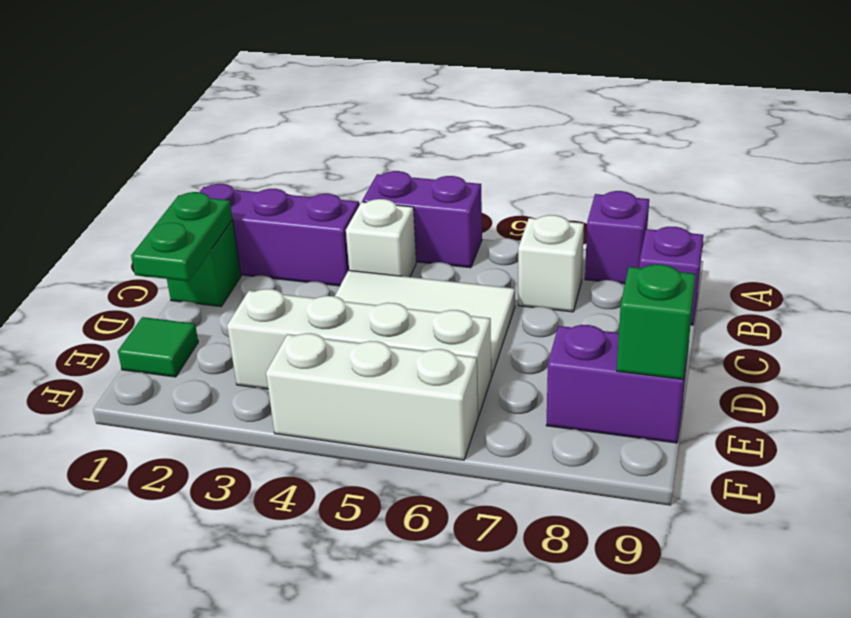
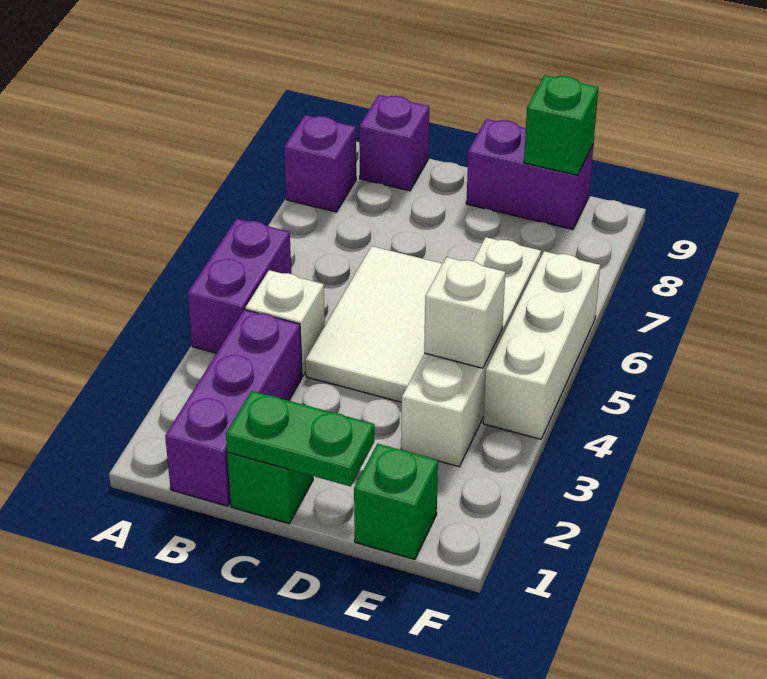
white 1x1 brick [518,215,584,312] -> white 1x1 brick moved to [424,257,505,368]
green 1x1 tile [118,317,198,377] -> green 1x1 brick [354,444,438,559]
purple 1x2 brick [546,325,688,443] -> purple 1x2 brick turned to [466,119,594,230]

